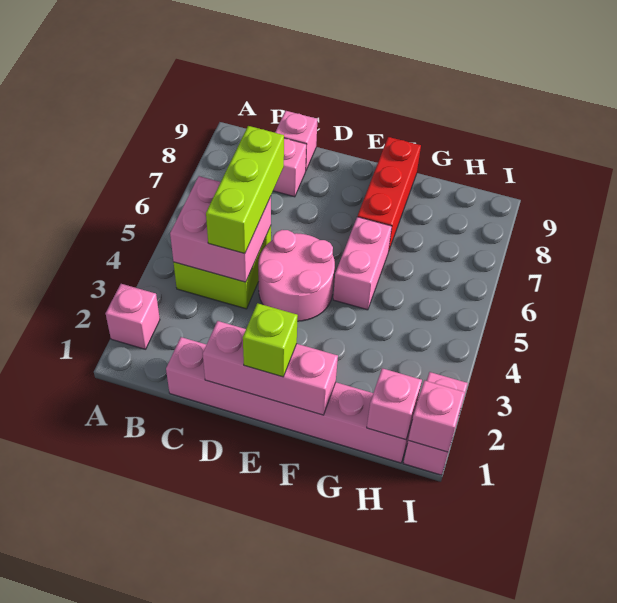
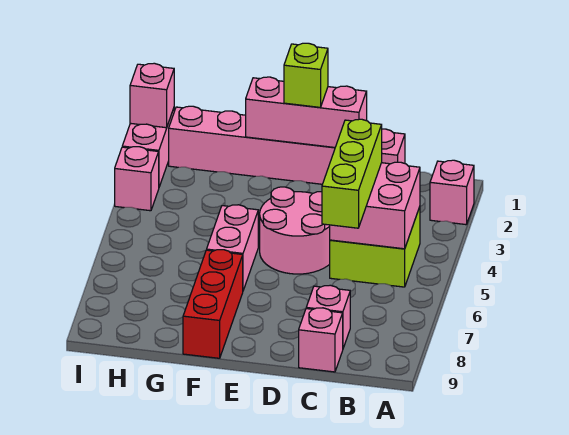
pink 1x1 brick [367,368,422,440] -> pink 1x1 brick moved to [115,147,159,211]

